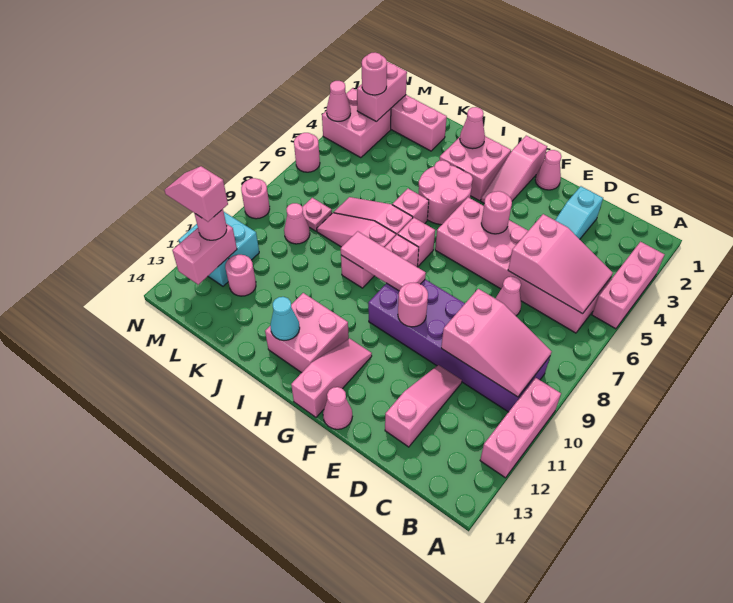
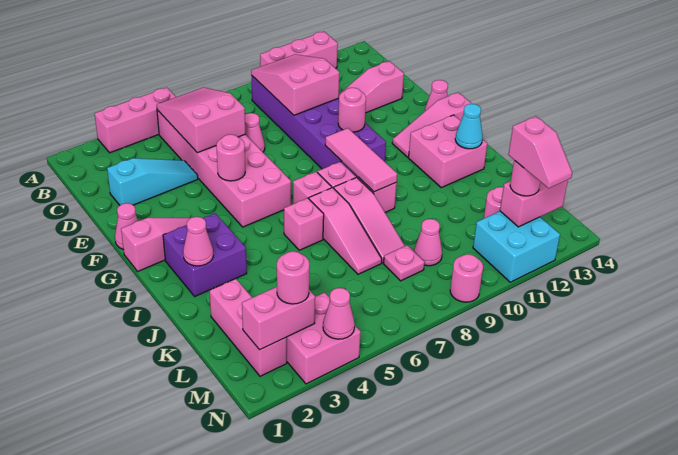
pink 2x2 brick [440,136,511,201] -> purple 2x2 brick [163,213,247,296]
pink 2x2 round brick [419,160,473,225] -> none
pink 1x1 round brick [294,133,320,172] -> none

